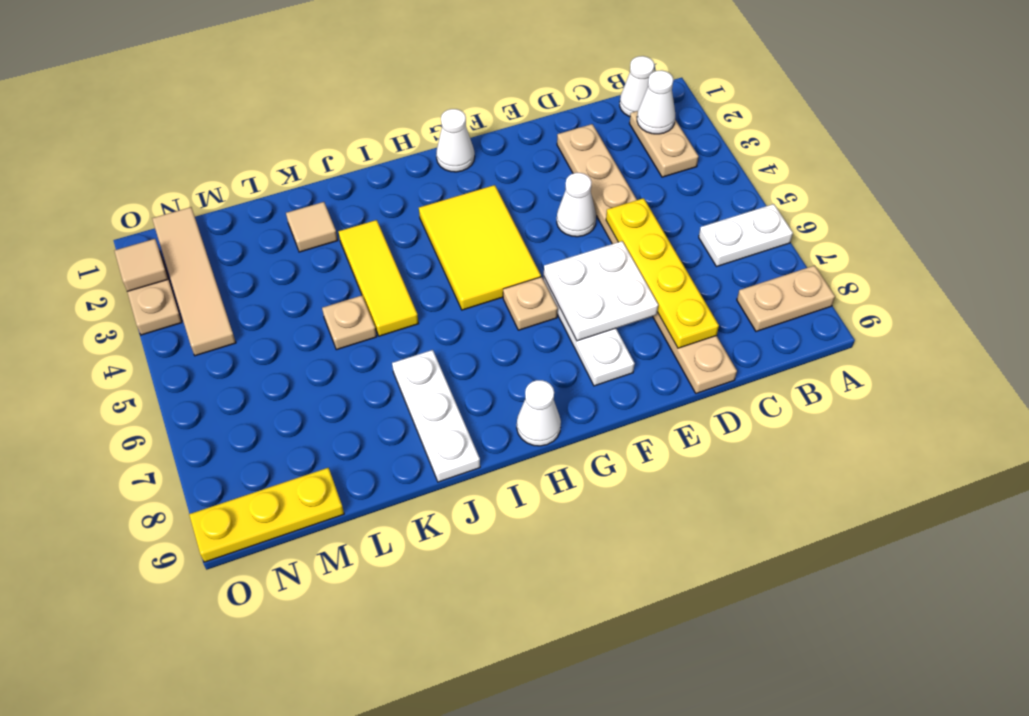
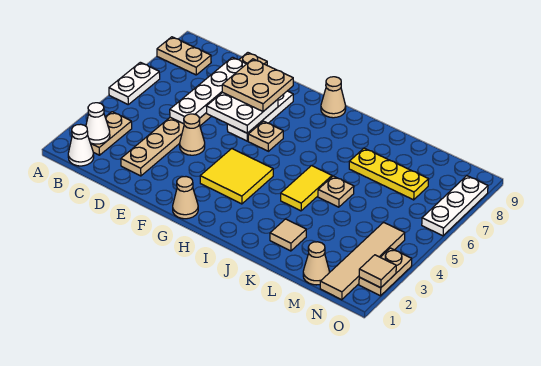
white 1x2 plate [699,204,793,266] -> white 1x2 plate turned to [109,62,160,104]
yellow 1x4 plate [606,198,719,348] -> white 1x4 plate [170,57,246,124]
white 1x1 cone [557,173,596,237] -> tan 1x1 cone [180,114,205,155]
none -> tan 2x2 plate [222,59,293,111]
white 1x1 cone [436,109,475,172] -> tan 1x1 cone [173,177,198,219]
yellow 2x3 tile [419,185,541,310] -> yellow 2x2 tile [200,149,273,204]
white 1x1 cone [517,380,561,446] -> tan 1x1 cone [321,77,346,118]
yellow 1x3 tile [338,220,418,336] -> yellow 1x2 tile [281,166,332,211]
white 1x3 plate [392,350,480,482] -> white 1x3 plate moved to [422,176,488,236]
none -> tan 1x1 cone [303,242,329,285]
yellow 1x3 plate [189,468,344,562] -> yellow 1x3 plate moved to [349,148,429,200]

